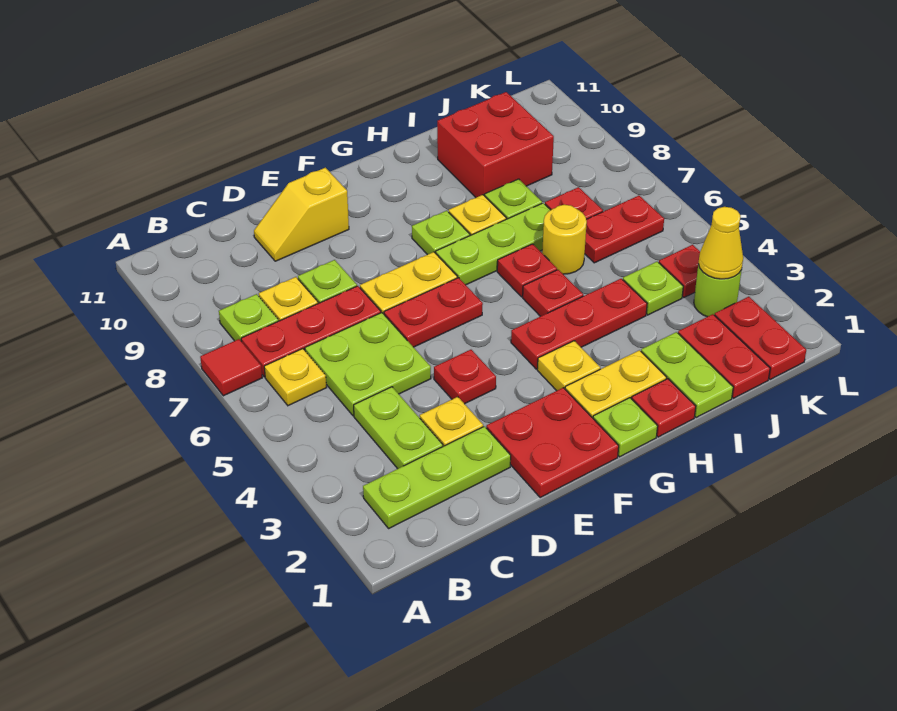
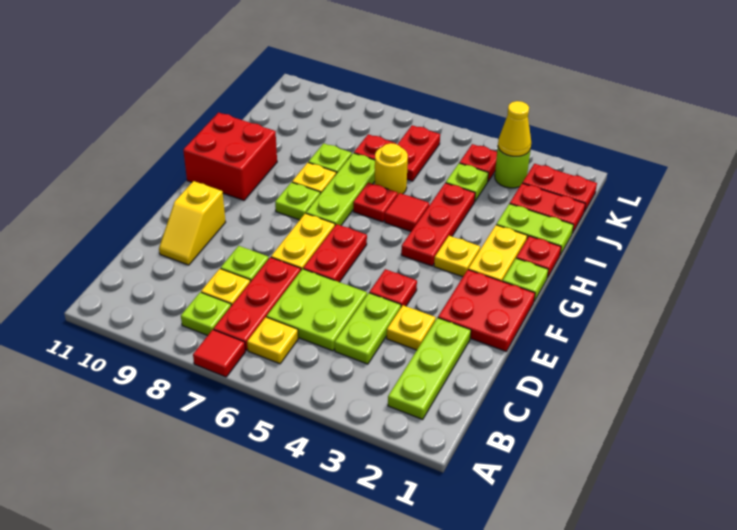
lime 1x2 plate [354,387,443,469] -> lime 1x2 plate turned to [335,293,401,364]
red 1x1 plate [523,270,583,316] -> red 1x1 tile [385,193,429,231]
red 2x2 brick [437,92,554,197] -> red 2x2 brick moved to [183,113,277,200]

